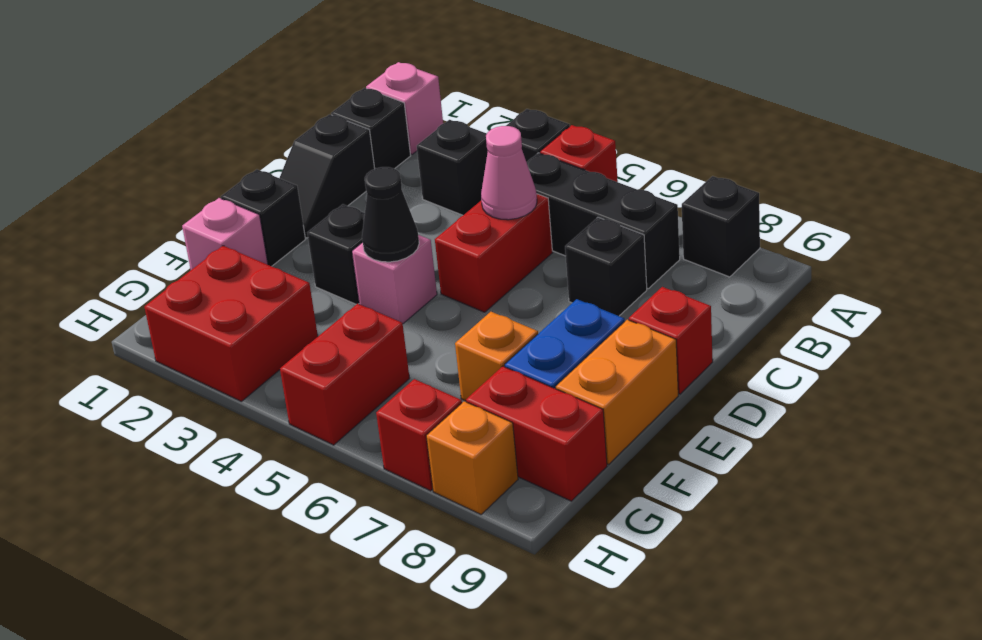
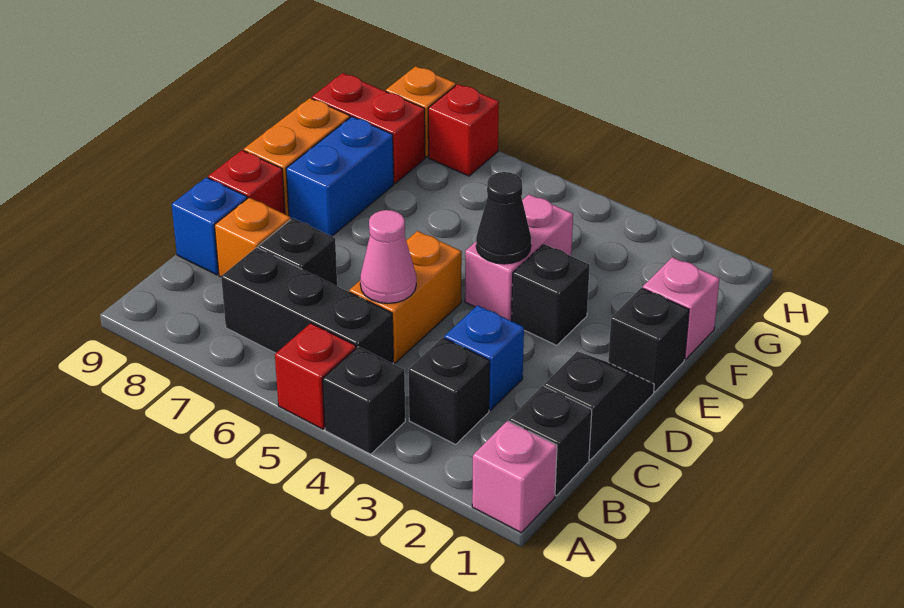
black 1x1 brick [682,176,760,277] -> none
none -> blue 1x1 brick [444,305,524,410]
red 1x2 brick [435,194,552,312] -> orange 1x2 brick [349,231,462,363]
none -> blue 1x1 brick [172,177,247,275]
pink 1x1 brick [352,235,437,324] -> pink 1x2 brick [465,194,573,321]
orange 1x1 brick [455,312,538,401] -> orange 1x1 brick moved to [215,198,291,277]
red 2x2 brick [145,246,318,401] -> none
red 1x2 brick [280,304,410,445] -> none

